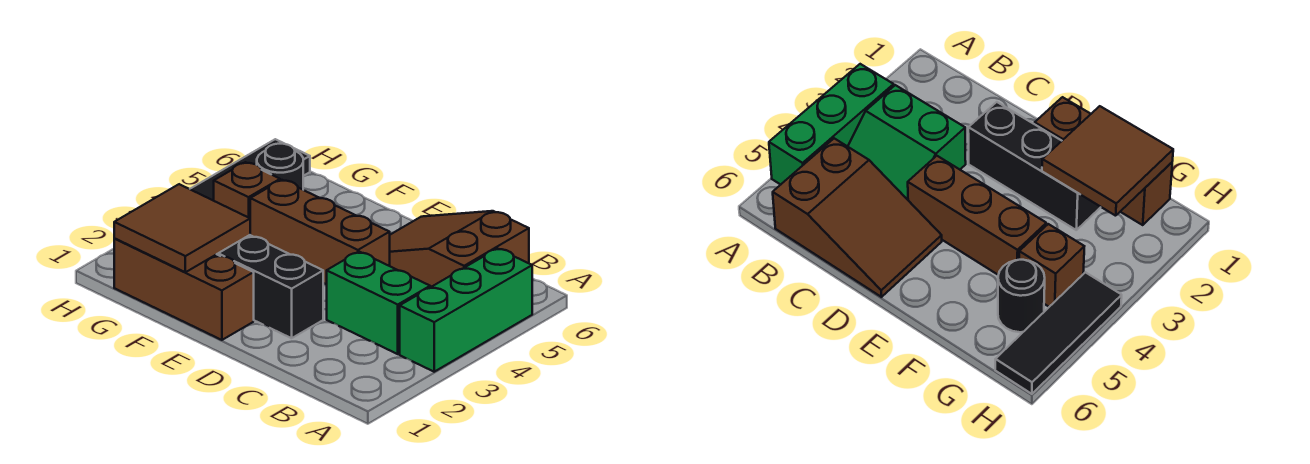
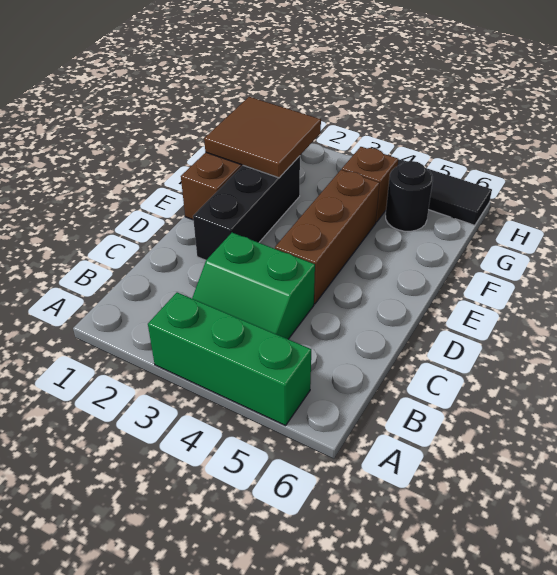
green 2x2 slope [327,252,431,354] -> green 2x2 slope turned to [192,233,315,339]
brown 2x3 slope [390,211,529,287] -> none

